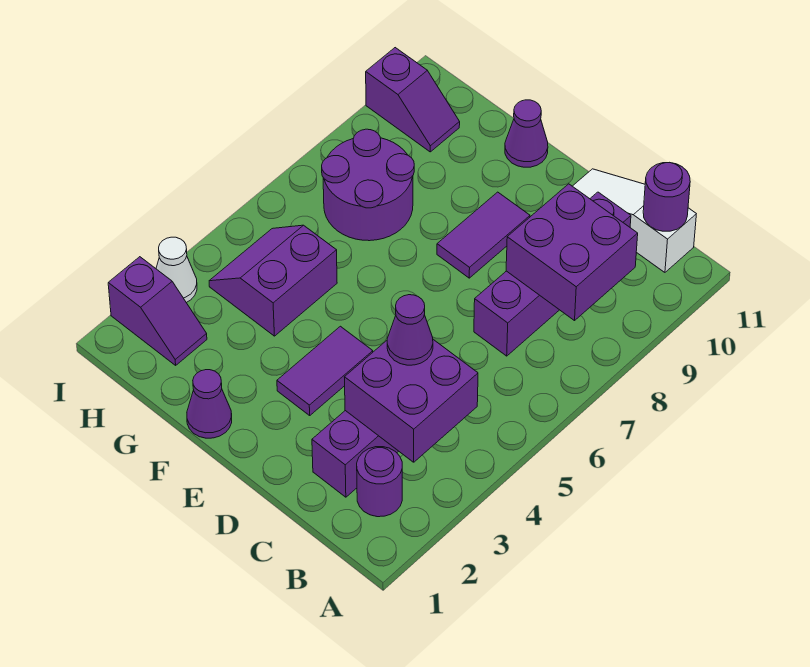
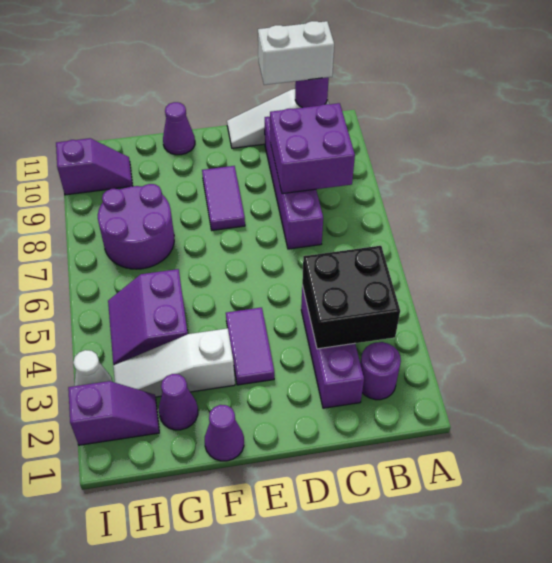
purple 2x2 brick [345,340,478,462] -> black 2x2 brick [302,246,400,349]
none -> white 1x2 brick [258,21,334,85]
purple 1x1 cone [387,295,433,365] -> purple 1x1 cone moved to [159,374,198,430]
none -> white 1x3 slope [113,328,235,397]

